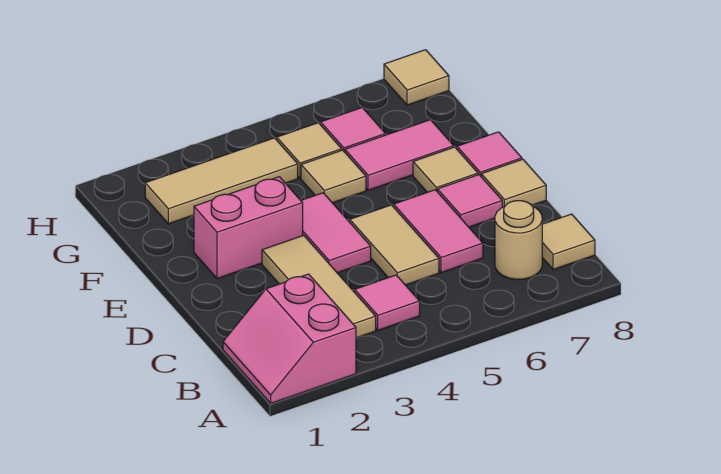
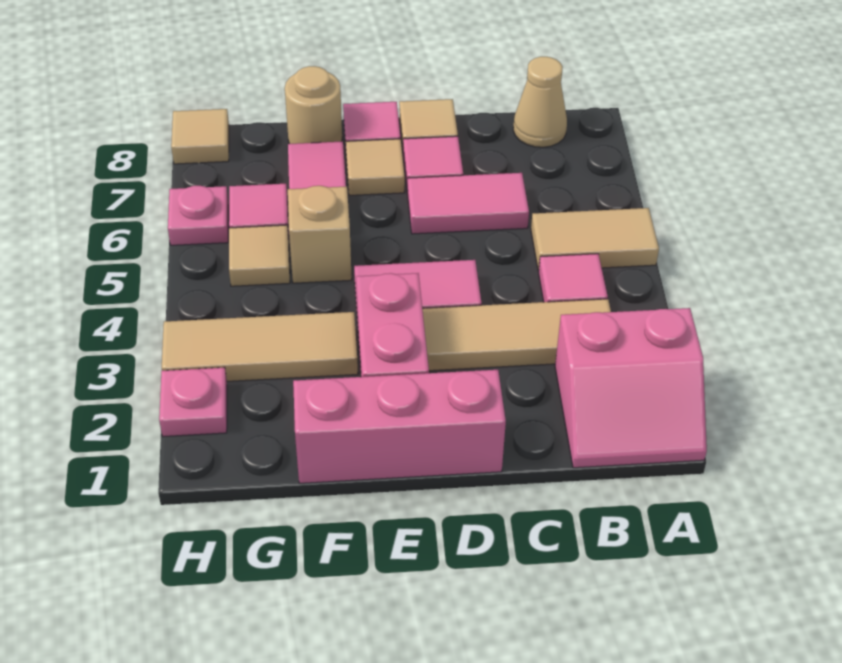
tan 1x1 round brick [495,201,542,280] -> tan 1x1 round brick moved to [285,66,342,144]
tan 1x1 tile [542,214,595,270] -> tan 1x1 cone [513,57,567,147]
tan 1x2 tile [350,205,439,285] -> tan 1x2 tile moved to [531,208,659,271]
none -> pink 1x3 brick [293,370,506,483]
tan 1x1 tile [301,150,366,203] -> tan 1x1 brick [288,186,352,283]
tan 1x3 tile [145,138,298,224] -> tan 1x3 tile turned to [162,312,358,381]
none -> pink 1x1 plate [159,367,227,437]
none -> pink 1x1 plate [168,186,228,245]

